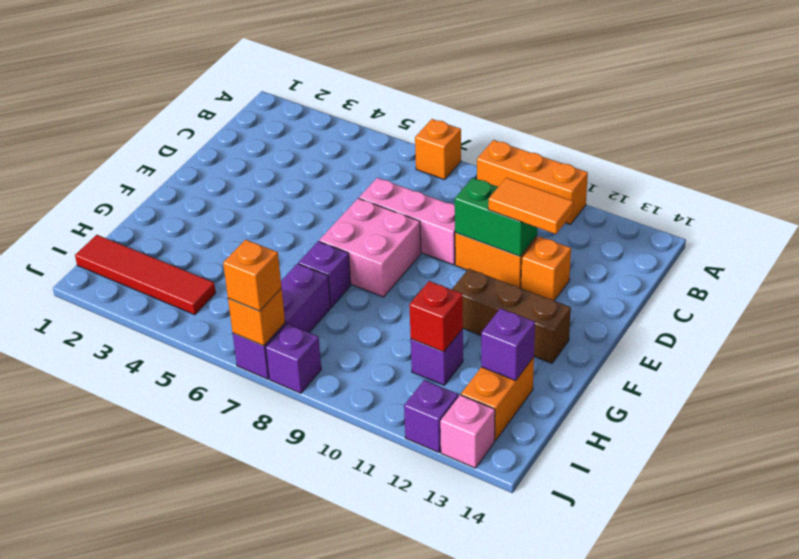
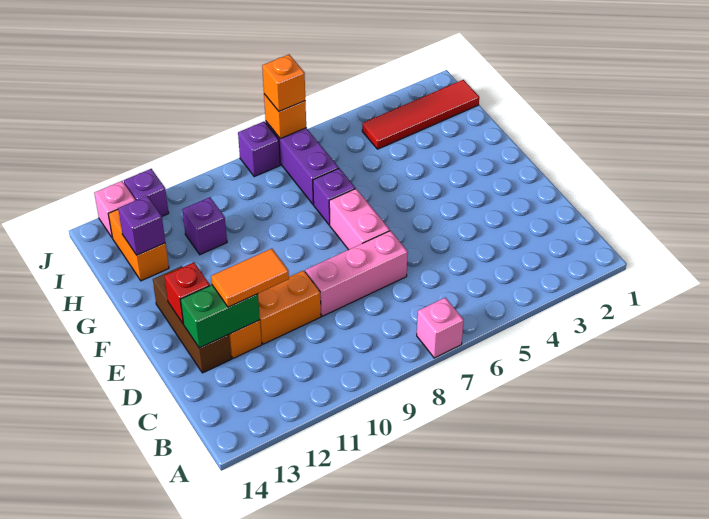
orange 1x1 brick [415,119,461,180] -> pink 1x1 brick [417,298,464,358]
orange 1x3 brick [477,140,588,224] -> none
green 1x2 brick [455,178,537,256] -> green 1x2 brick moved to [180,285,260,348]
pink 2x2 brick [319,198,421,297] -> pink 1x2 brick [329,189,390,250]
brown 1x3 brick [452,269,571,363] -> brown 1x3 brick turned to [153,266,231,373]
red 1x1 brick [409,281,463,352] -> red 1x1 brick moved to [164,262,210,324]

